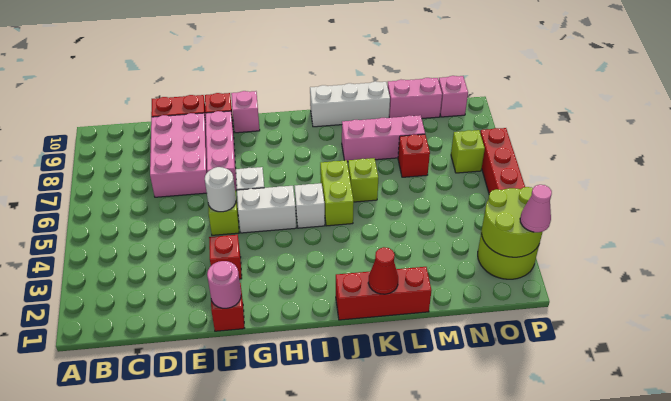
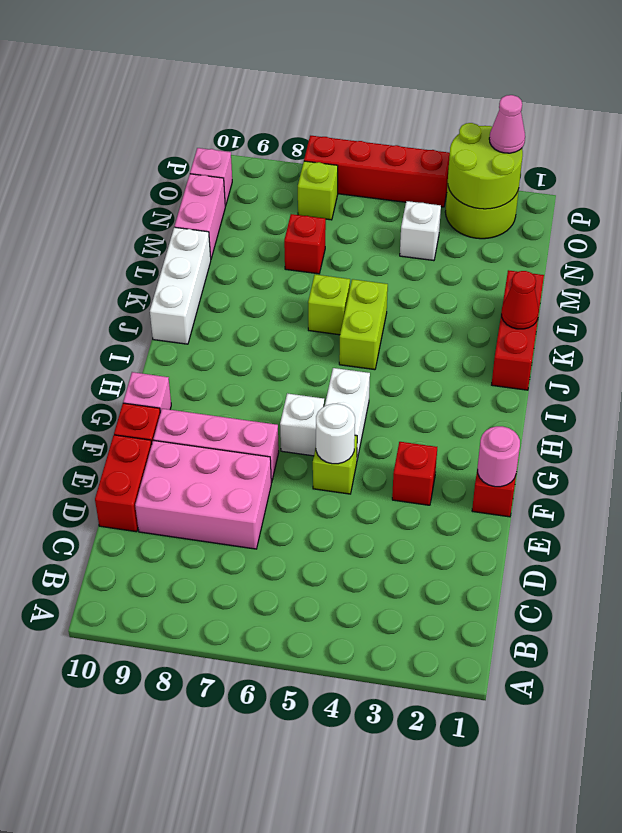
white 1x1 brick [295,183,325,228] -> white 1x1 brick moved to [400,201,441,261]
lime 1x2 brick [320,160,354,226] -> lime 1x2 brick turned to [339,279,388,370]
pink 1x3 brick [342,115,425,162] -> none

